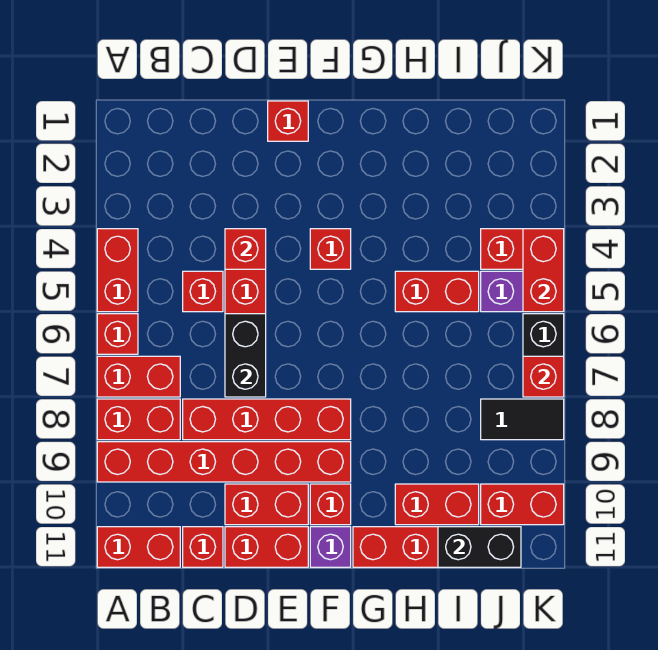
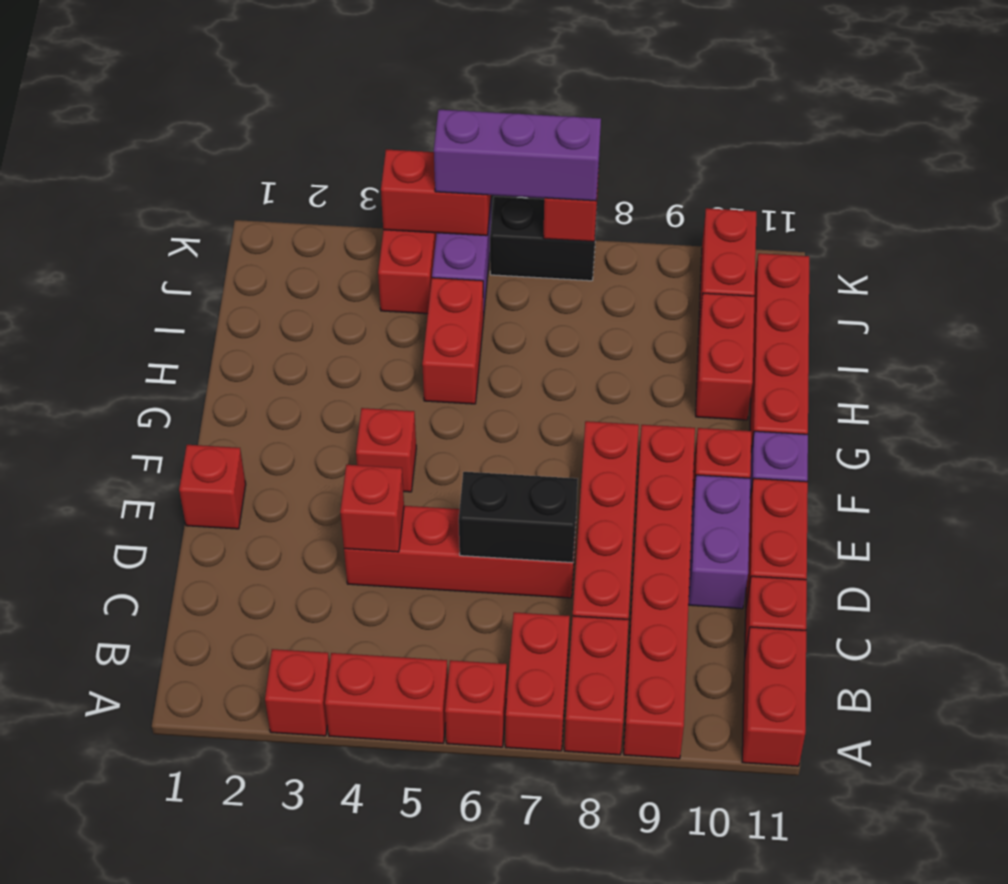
red 1x1 brick [183,271,223,312] -> red 1x1 brick moved to [265,649,330,736]
red 1x2 brick [225,484,308,525] -> purple 1x2 brick [689,475,750,609]
black 1x2 brick [438,527,521,567] -> none
black 1x2 tile [481,399,564,440] -> none
none -> purple 1x3 brick [434,110,601,201]

